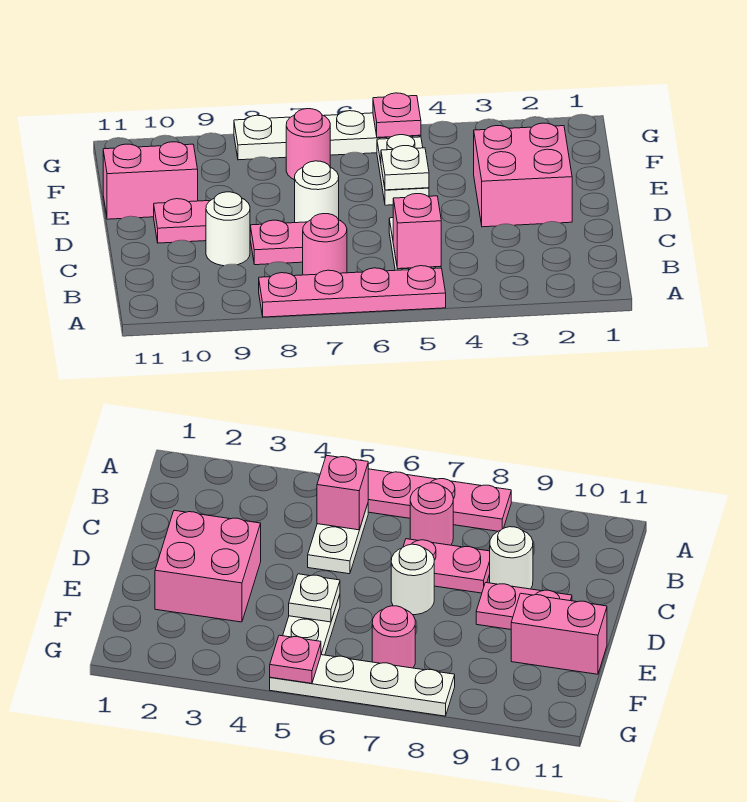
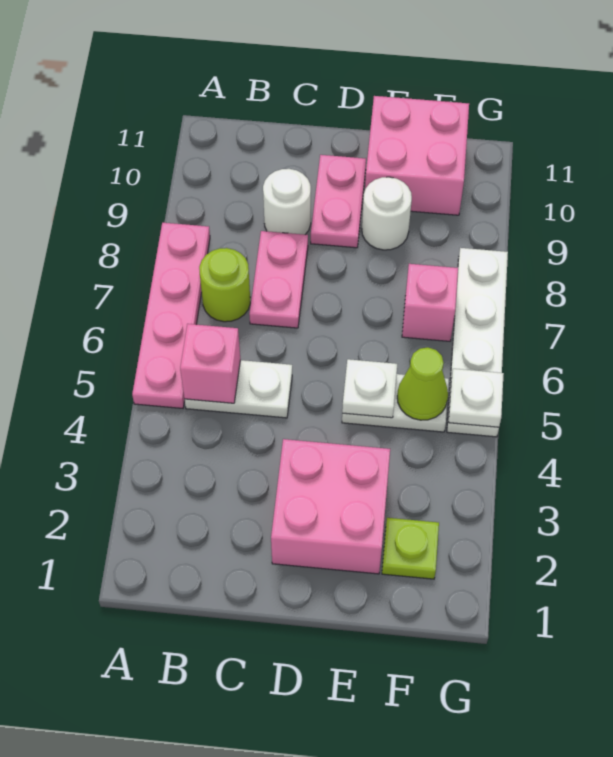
pink 1x1 round brick [303,214,347,275] -> lime 1x1 round brick [199,248,250,322]
white 1x1 round brick [295,161,339,223] -> white 1x1 round brick moved to [362,177,412,250]
pink 1x2 brick [103,142,198,219] -> pink 2x2 brick [365,96,469,215]
none -> lime 1x1 plate [382,518,439,579]
none -> lime 1x1 cone [397,347,448,420]
pink 1x1 round brick [286,109,330,180] -> pink 1x1 brick [402,264,458,341]
pink 1x1 plate [373,93,421,138] -> white 1x1 plate [448,369,504,427]

